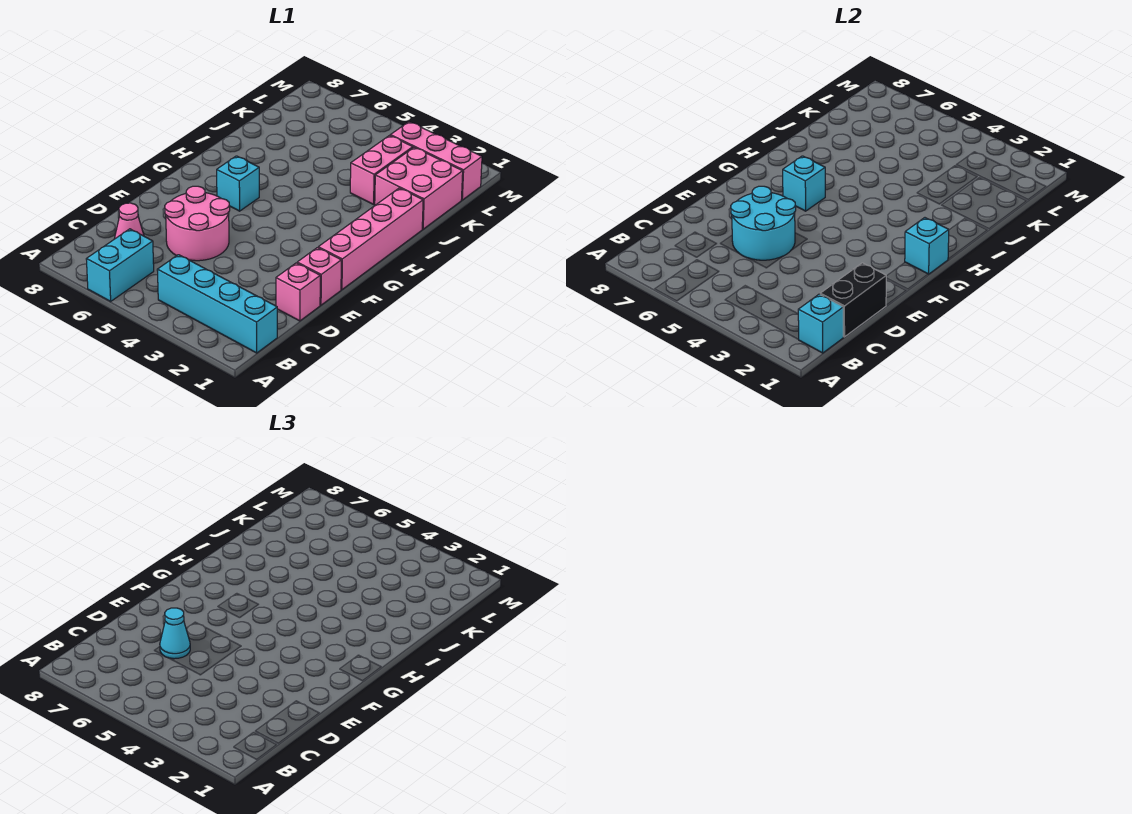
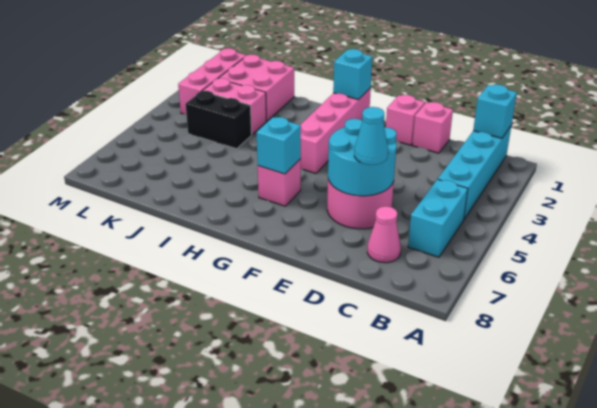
cyan 1x2 brick [86,229,154,301] -> cyan 1x2 brick turned to [408,179,468,257]
black 1x2 brick [820,263,886,337] -> black 1x2 brick moved to [186,91,252,149]
pink 1x4 brick [318,188,423,290] -> pink 1x4 brick turned to [301,88,371,173]
cyan 1x1 brick [217,156,259,211] -> pink 1x1 brick [258,159,301,206]

